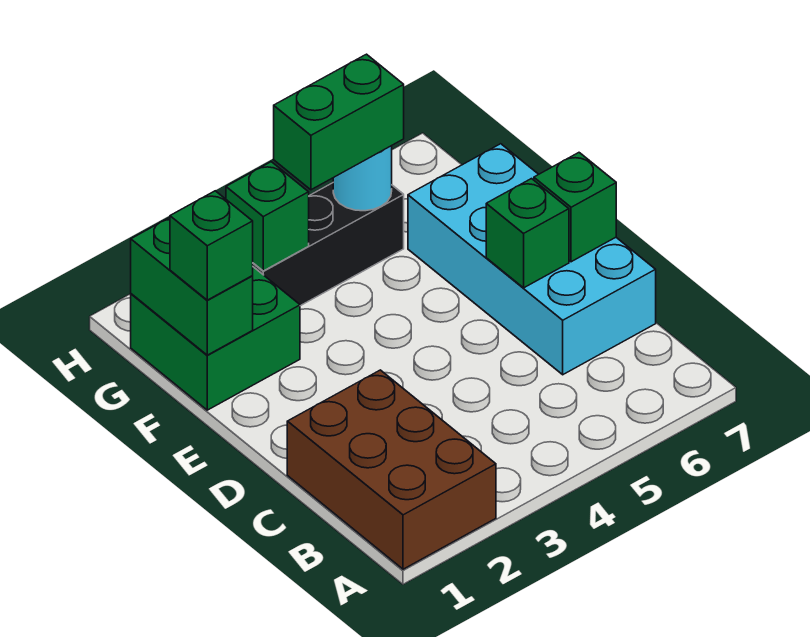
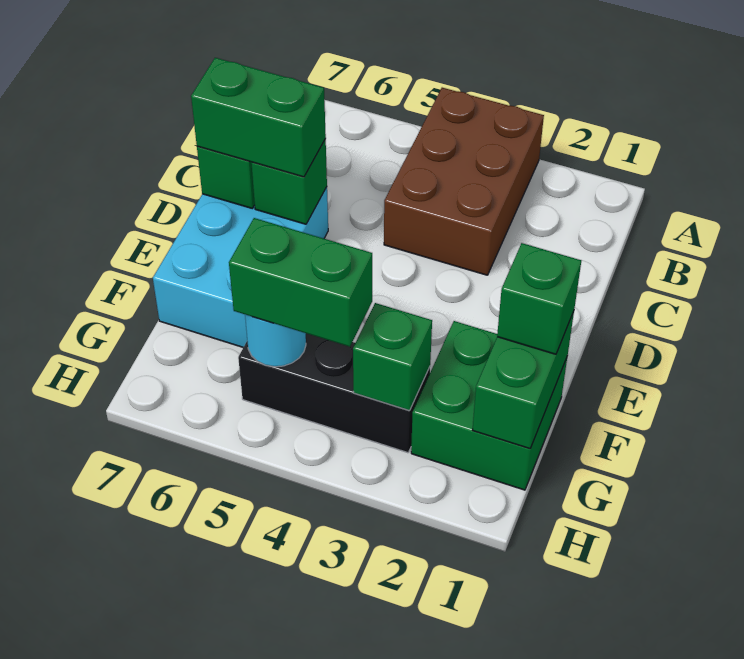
brown 2x3 brick [287,370,496,569] -> brown 2x3 brick moved to [384,88,544,275]
cyan 2x4 brick [408,144,656,375] -> cyan 2x3 brick [153,187,328,347]
none -> green 1x2 brick [191,58,326,177]

